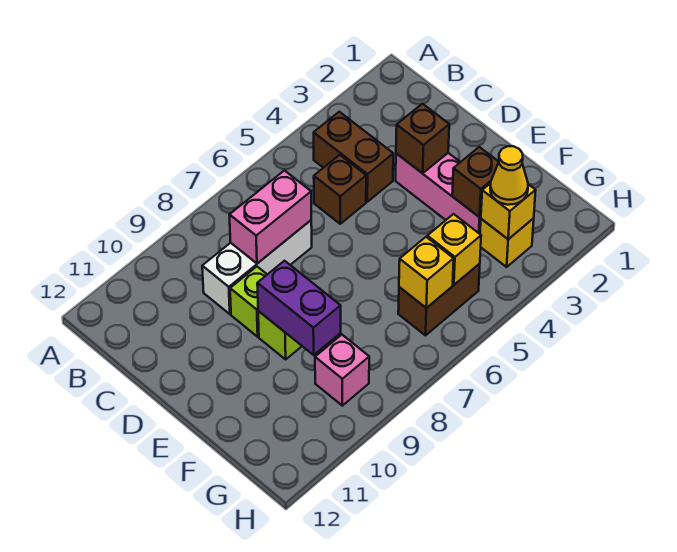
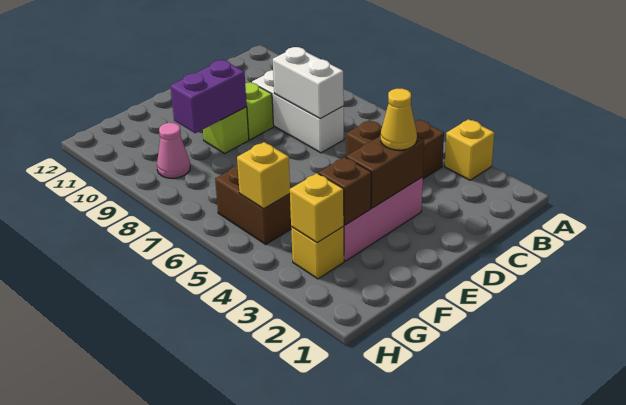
pink 1x2 brick [230,171,311,263] -> white 1x2 brick [273,47,344,119]
brown 1x1 brick [396,104,449,173] -> brown 1x2 brick [346,136,424,208]
yellow 1x1 cone [490,146,528,205] -> yellow 1x1 cone moved to [381,89,417,150]
yellow 1x1 brick [399,237,454,308] -> yellow 1x1 brick moved to [445,119,494,180]
pink 1x1 brick [315,335,369,406] -> pink 1x1 cone [157,123,190,178]

